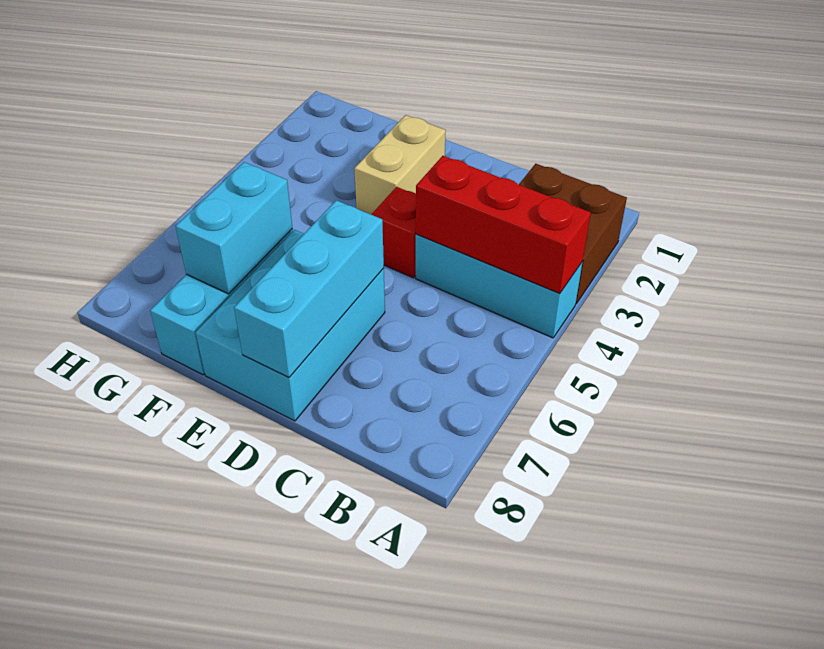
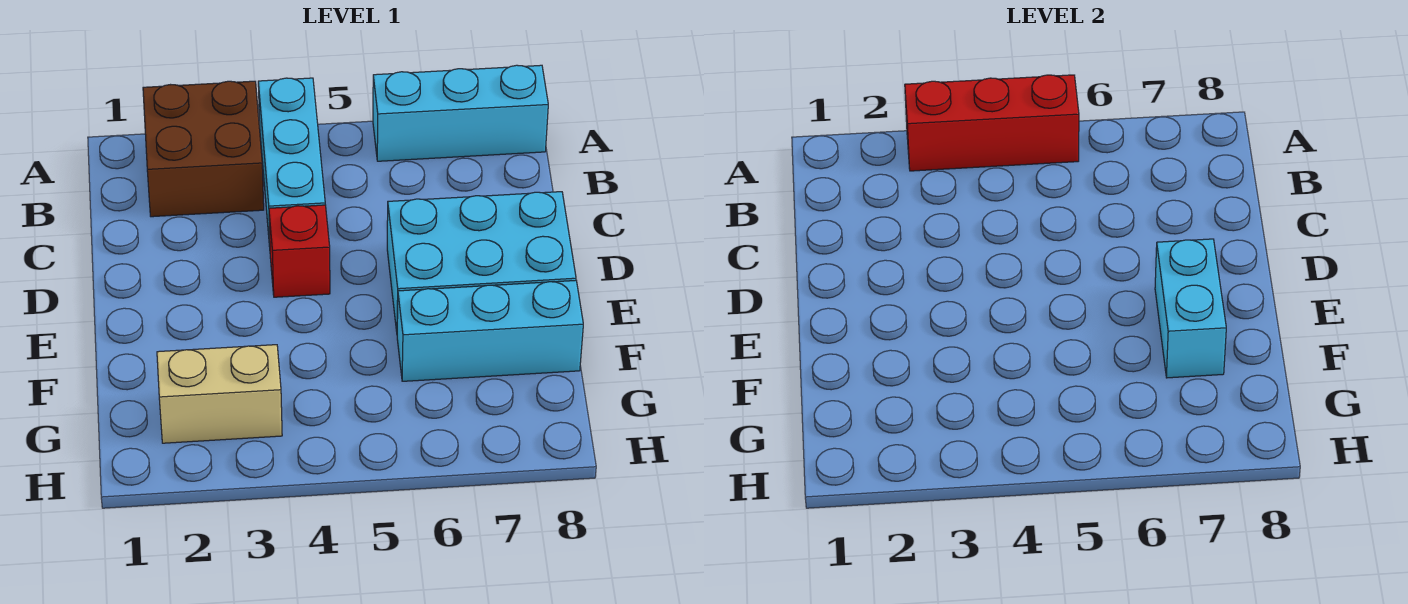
red 1x3 brick [416,156,591,294] -> red 1x3 brick turned to [905,75,1079,171]
cyan 1x3 brick [234,200,384,378] -> cyan 1x3 brick moved to [373,65,548,161]
tan 1x2 brick [354,115,446,214] -> tan 1x2 brick moved to [157,345,282,443]
cyan 1x2 brick [176,162,292,294] -> cyan 1x2 brick turned to [1155,239,1226,378]

